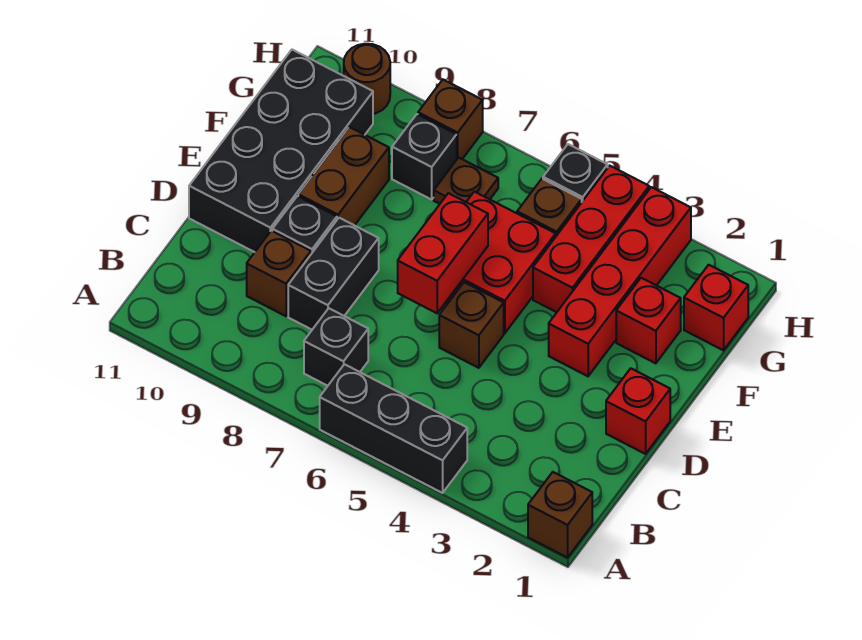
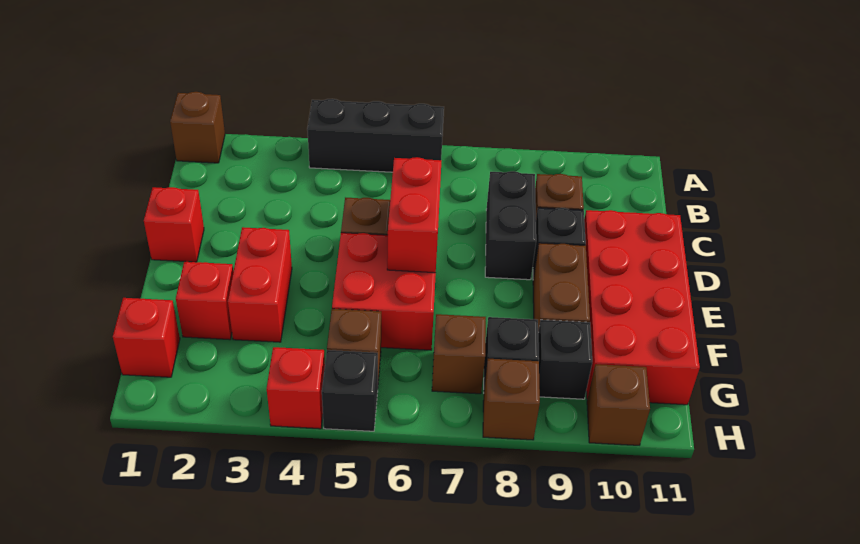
black 1x1 brick [304,308,368,386] -> black 1x1 brick moved to [538,320,592,399]
black 2x4 brick [189,50,373,252] -> red 2x4 brick [584,210,700,405]
red 1x4 brick [549,187,691,376] -> red 1x2 brick [228,227,292,342]
red 1x3 brick [533,166,649,312] -> red 1x1 brick [267,347,325,429]
brown 1x1 plate [434,158,498,204] -> brown 1x1 brick [432,314,486,394]
brown 1x1 round brick [344,44,390,114] -> brown 1x1 brick [587,364,650,445]

